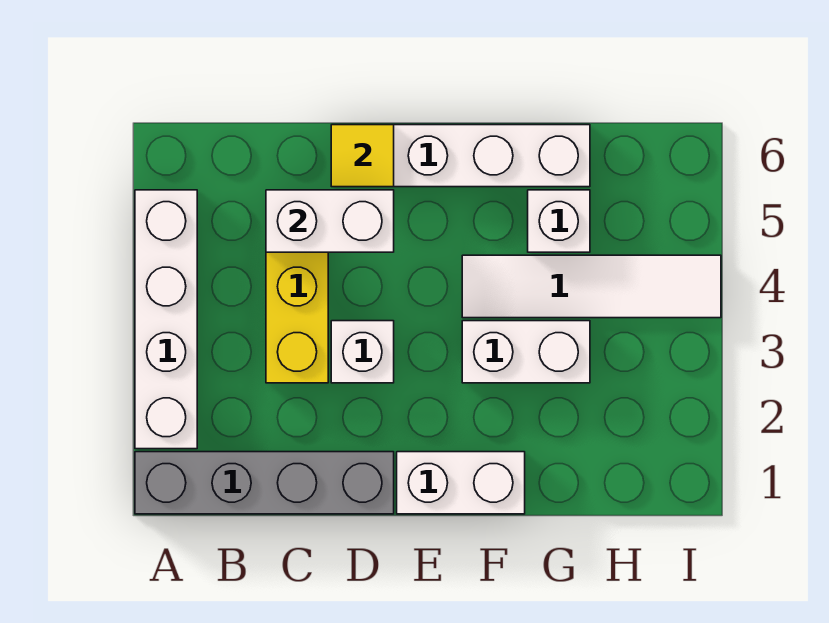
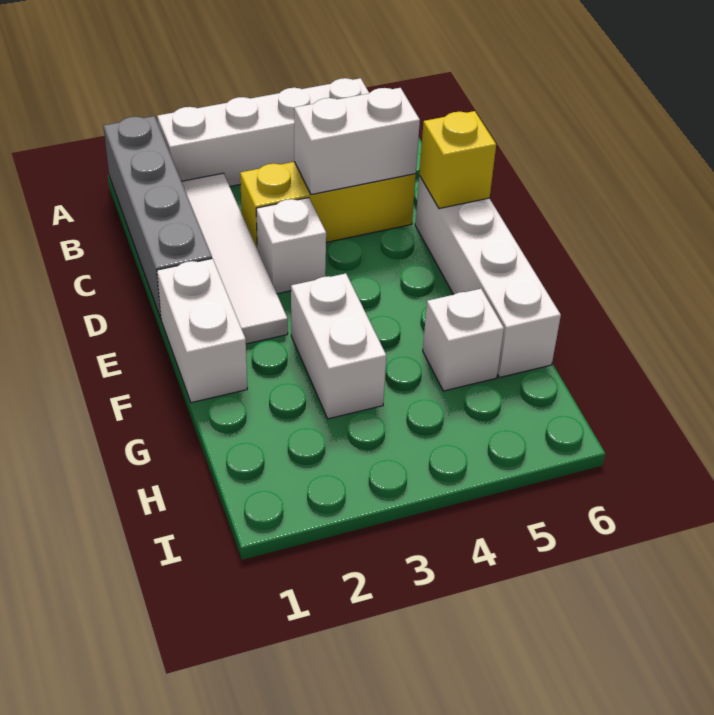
white 1x2 brick [266,190,394,252] -> white 1x2 brick turned to [294,88,420,195]
yellow 1x1 tile [331,125,394,187] -> yellow 1x1 brick [419,111,496,209]
white 1x4 tile [462,255,721,318] -> white 1x4 tile moved to [182,173,288,344]

